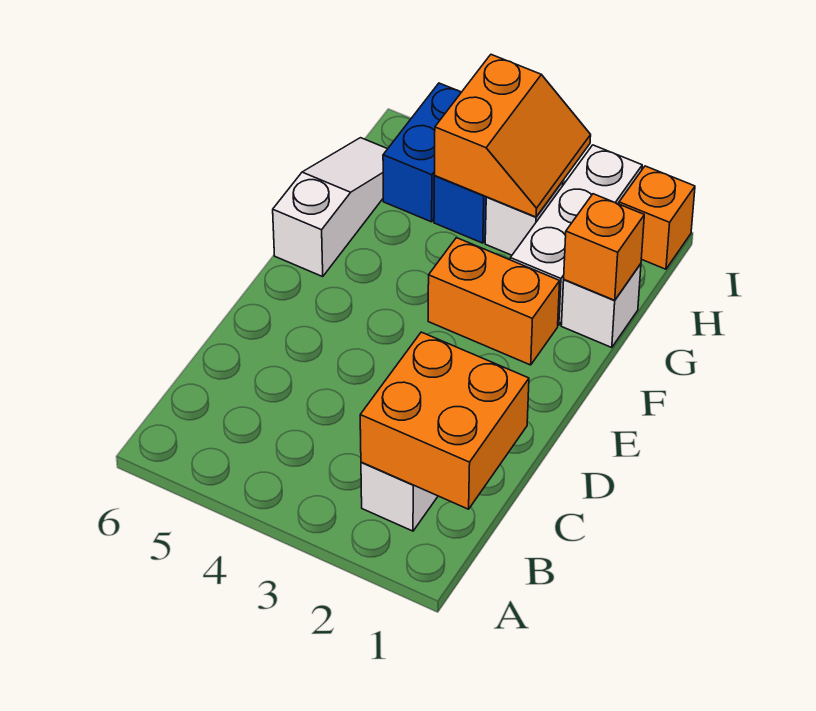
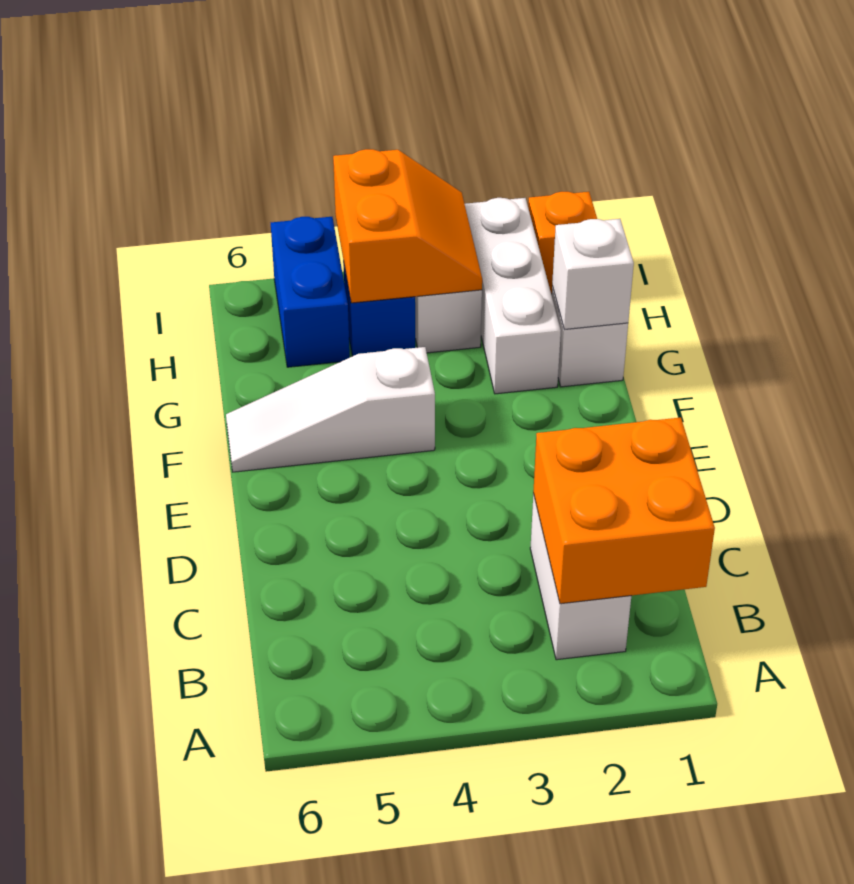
orange 1x2 brick [428,238,560,365] -> none
white 1x3 slope [273,138,387,277] -> white 1x3 slope turned to [226,347,435,472]
orange 1x1 brick [564,194,644,300] -> white 1x1 brick [552,219,634,330]

